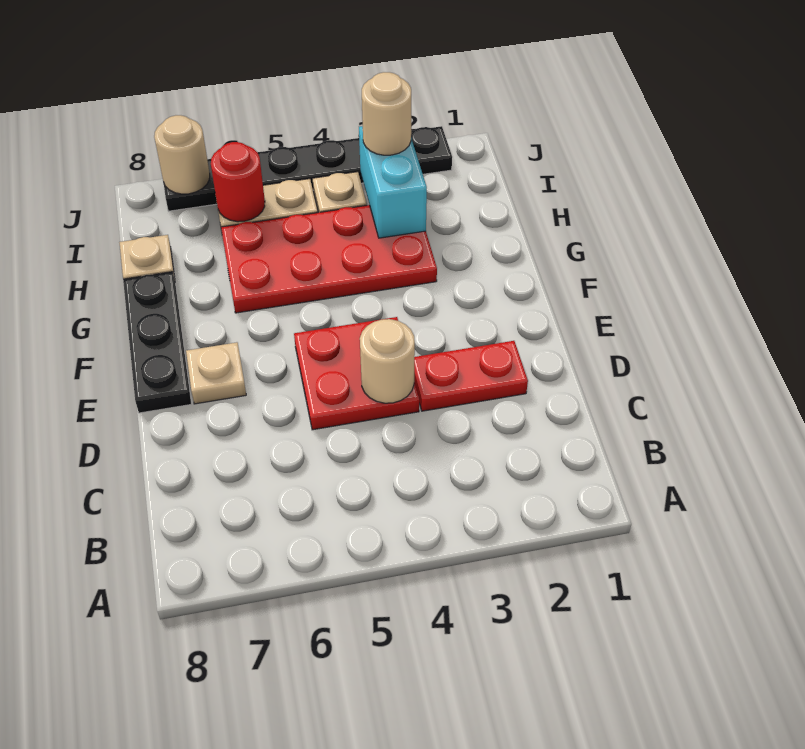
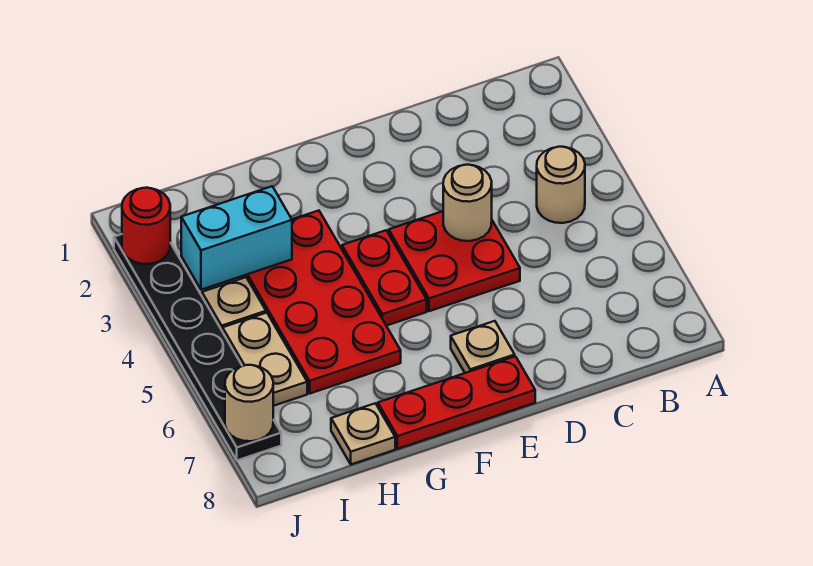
red 1x2 plate [414,341,528,411] -> red 1x2 plate moved to [342,230,427,326]
black 1x3 plate [123,272,191,413] -> red 1x3 plate [378,356,535,449]
tan 1x1 round brick [362,72,411,155] -> tan 1x1 round brick moved to [537,147,585,223]
red 1x1 round brick [211,142,265,222] -> red 1x1 round brick moved to [122,188,170,264]

